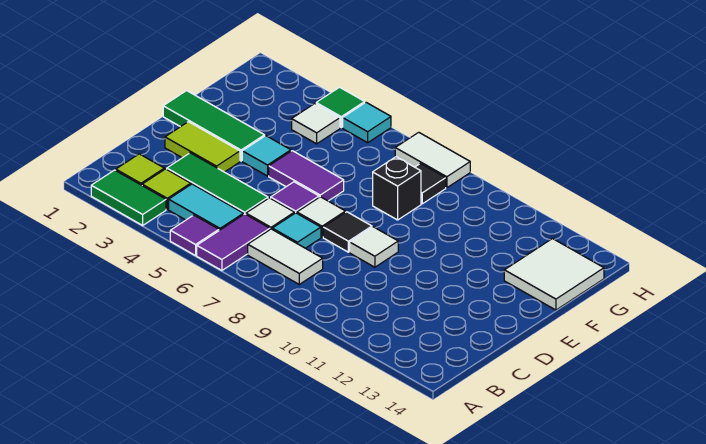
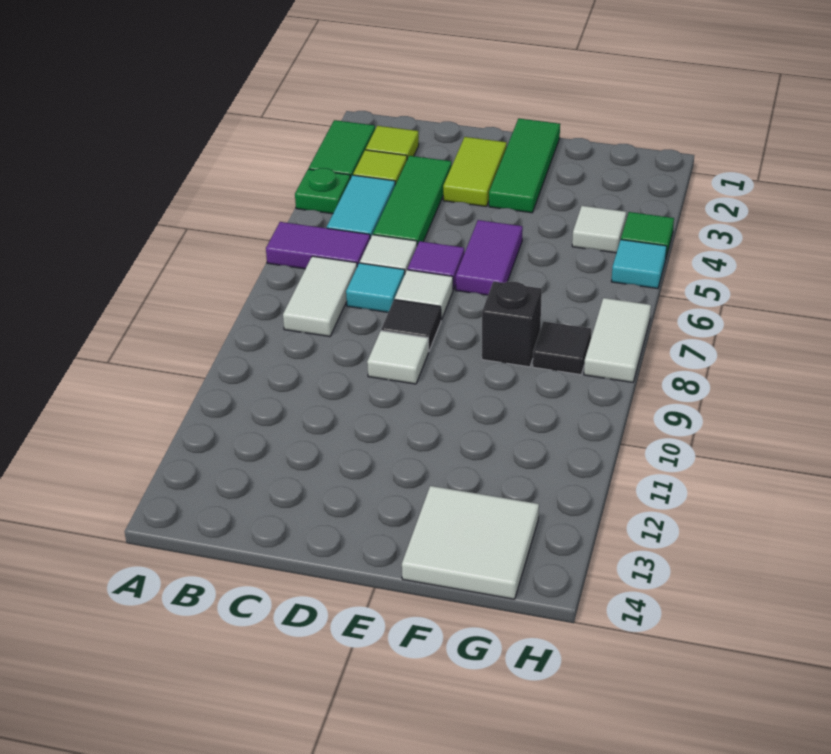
none -> green 1x1 plate [295,168,350,214]
purple 1x1 tile [170,215,219,256] -> none
cyan 1x1 tile [242,136,291,176] -> none

